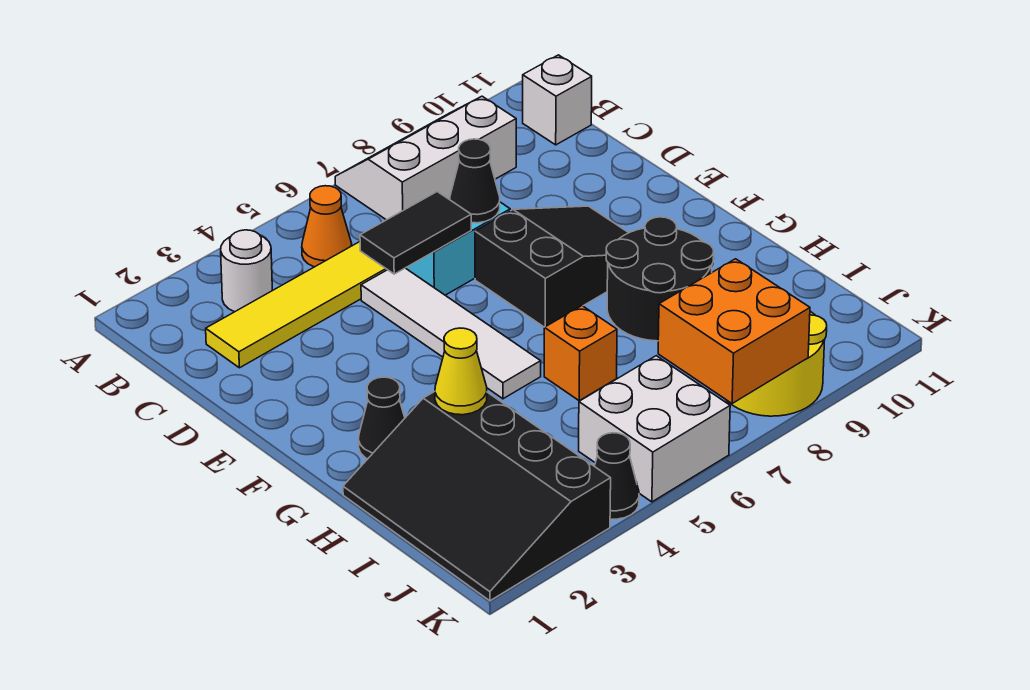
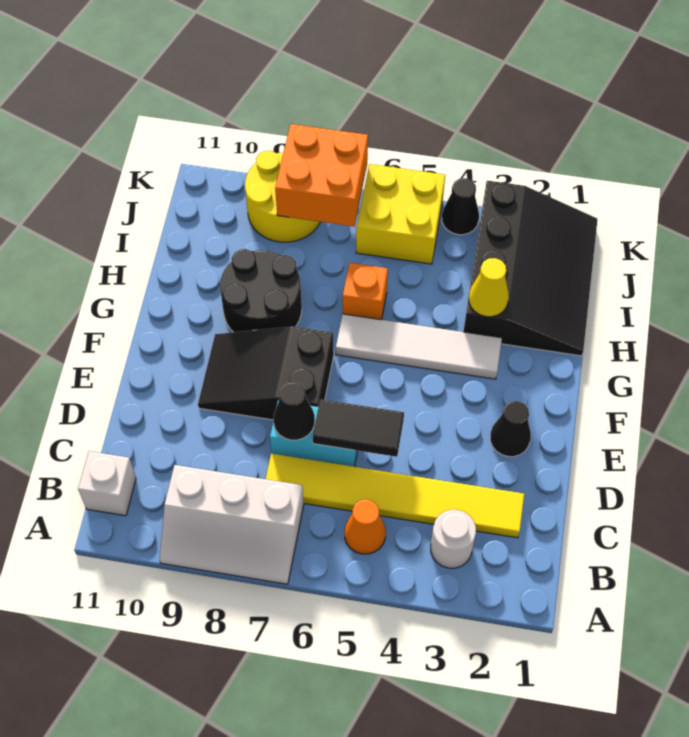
white 1x4 tile [361,268,541,399] -> white 1x4 tile turned to [336,314,502,379]
black 1x1 cone [359,377,405,459] -> black 1x1 cone moved to [490,401,531,457]
white 2x2 brick [579,356,730,502] -> yellow 2x2 brick [356,164,445,264]

